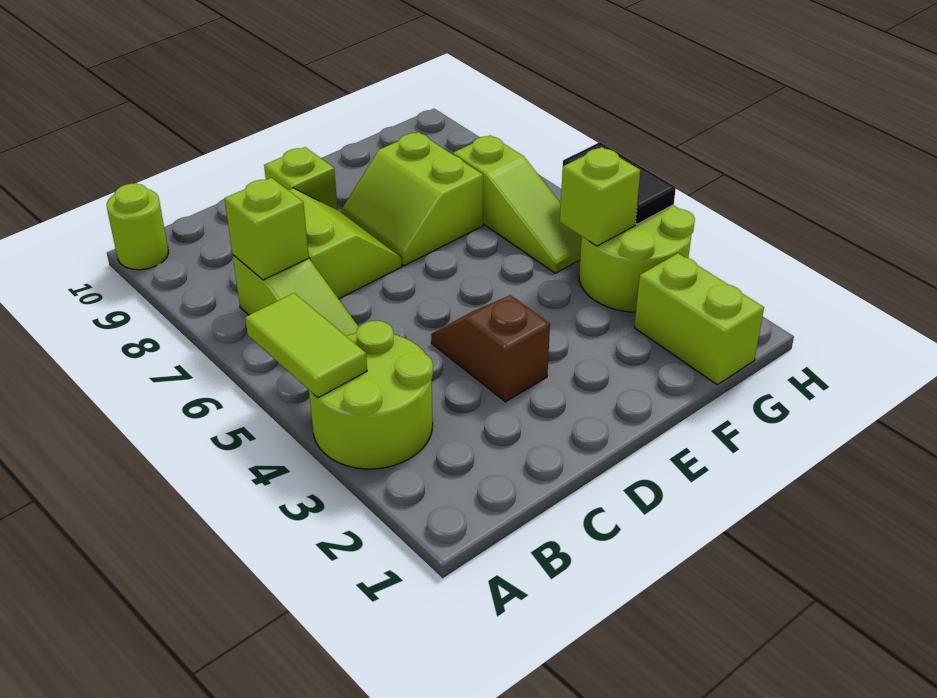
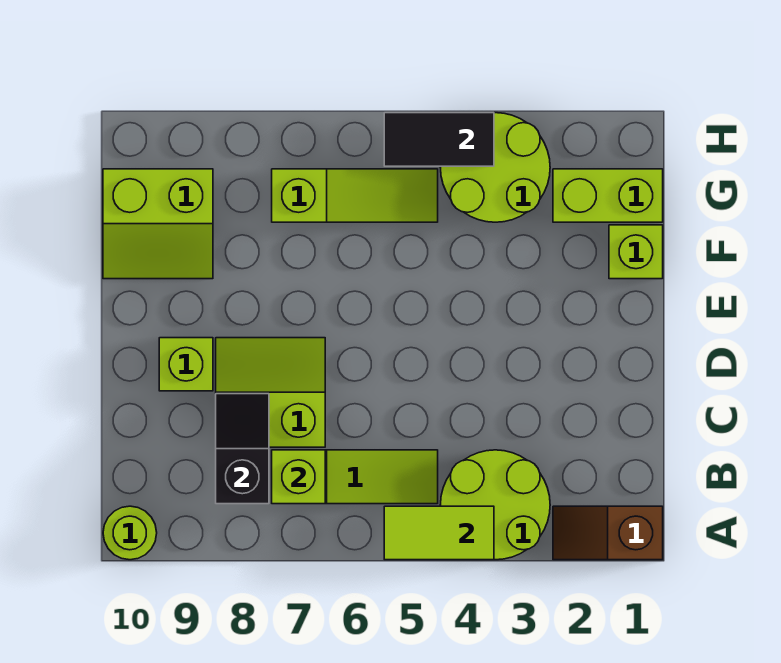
none -> black 1x2 slope [216,394,269,504]
brown 1x2 slope [431,295,550,402] -> brown 1x2 slope moved to [553,506,663,560]
lime 2x2 slope [341,132,483,266] -> lime 2x2 slope moved to [103,169,213,279]
lime 1x1 brick [560,147,640,246] -> lime 1x1 brick moved to [609,225,663,279]

